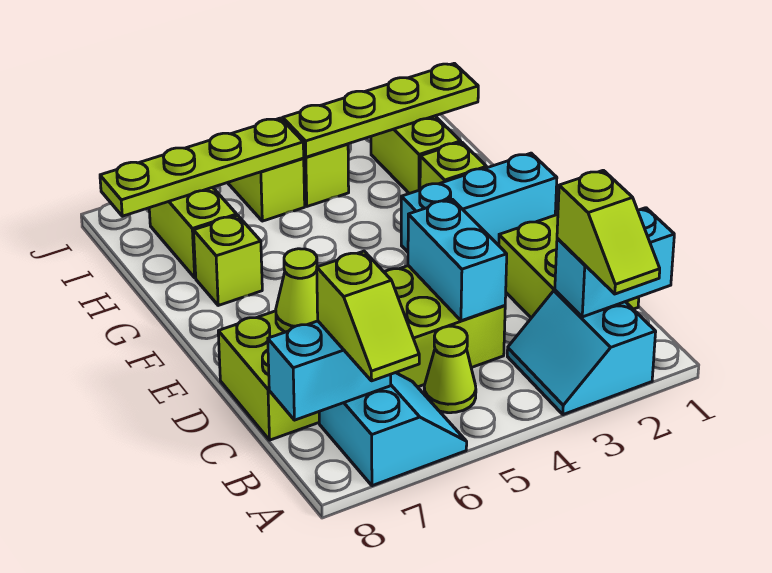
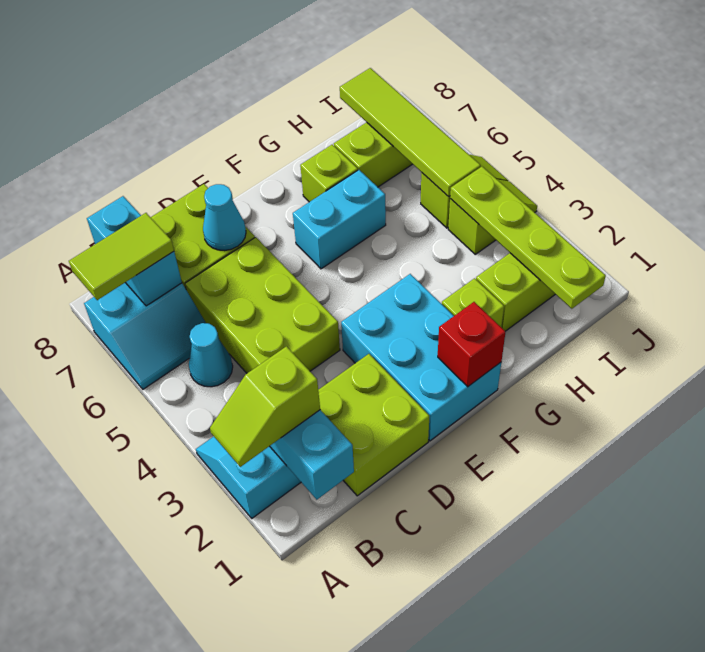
lime 1x2 slope [317,251,419,381] -> lime 1x2 tile [69,213,174,300]
lime 1x1 cone [424,326,476,413] -> cyan 1x1 cone [189,323,233,387]
cyan 1x2 brick [408,199,507,321] -> cyan 1x2 brick moved to [293,170,386,269]
lime 1x1 cone [276,249,318,332] -> cyan 1x1 cone [203,184,246,251]
cyan 1x3 brick [401,153,557,252] -> cyan 2x3 brick [341,274,501,441]
none -> red 1x1 brick [438,302,505,387]
lime 1x4 plate [100,118,304,216] -> lime 1x4 tile [340,68,481,197]

